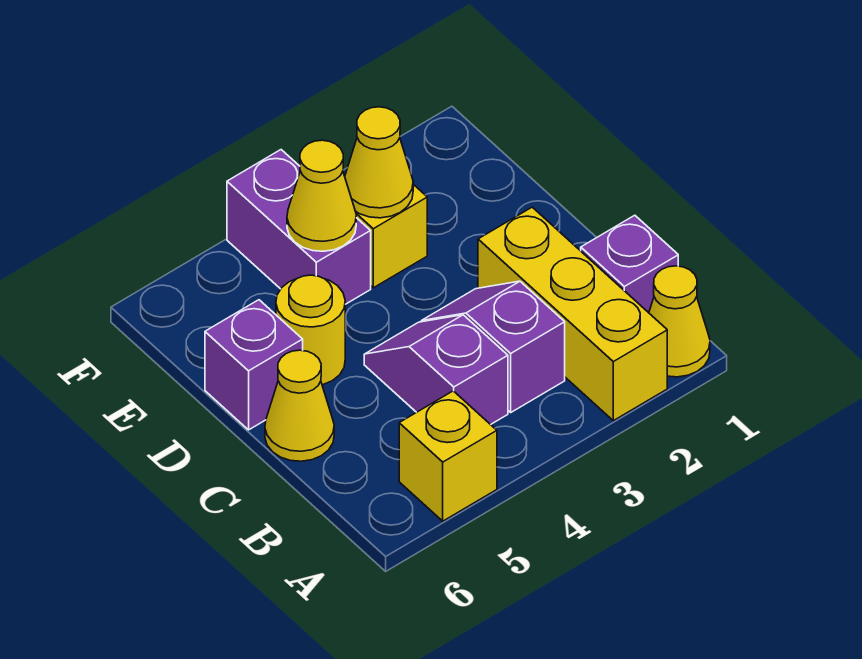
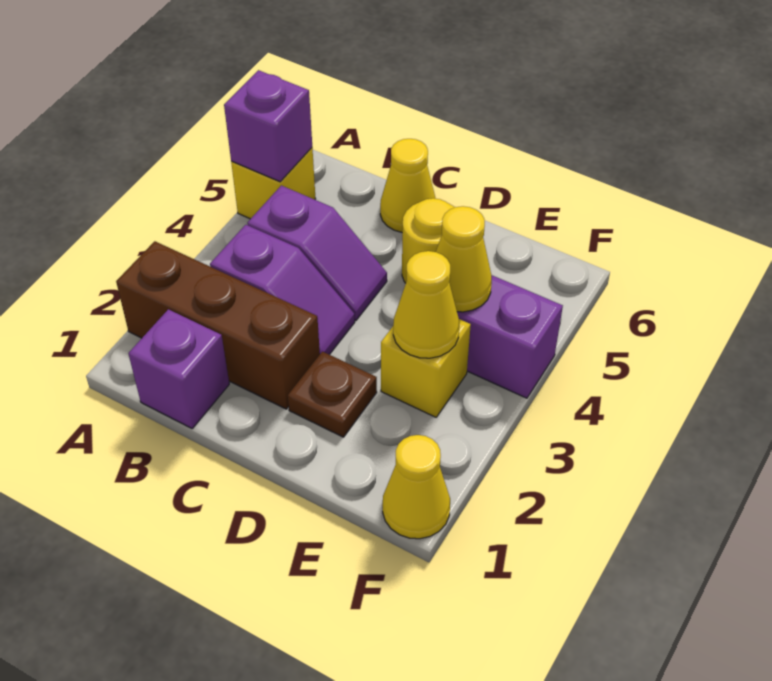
yellow 1x1 cone [649,266,710,377] -> yellow 1x1 cone moved to [382,435,450,539]
yellow 1x3 brick [478,207,667,421] -> brown 1x3 brick [116,241,320,409]
none -> brown 1x1 plate [288,352,377,437]
purple 1x1 brick [205,300,303,430] -> purple 1x1 brick moved to [224,70,312,182]

